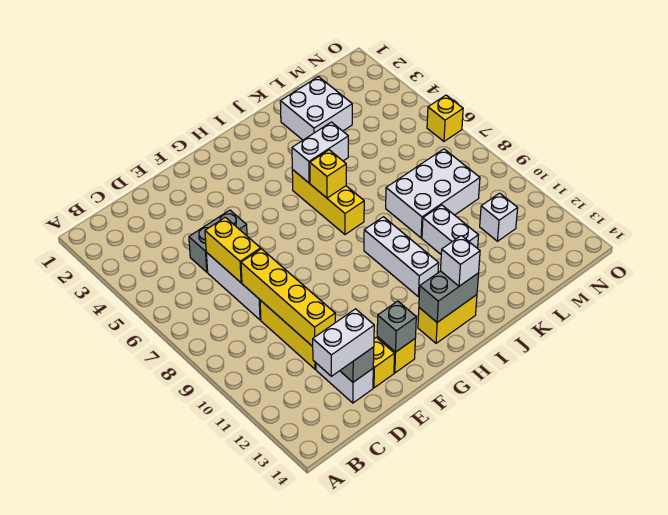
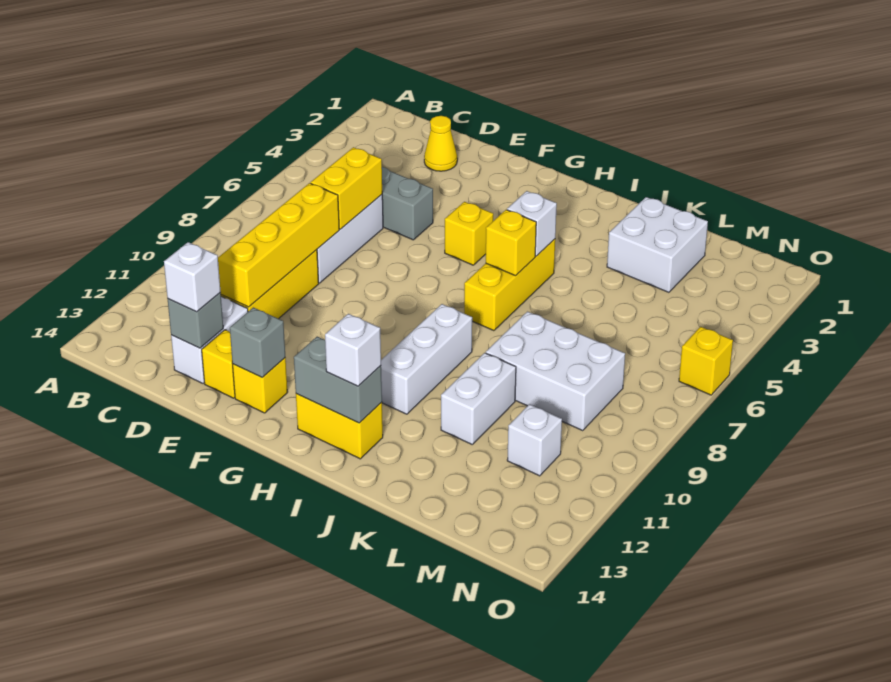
white 1x2 brick [312,309,374,376] -> white 1x1 brick [164,242,221,312]
none -> yellow 1x1 cone [424,116,457,171]
none -> yellow 1x1 brick [445,202,493,265]
white 1x2 brick [292,122,348,183] -> white 1x1 brick [507,191,557,256]

